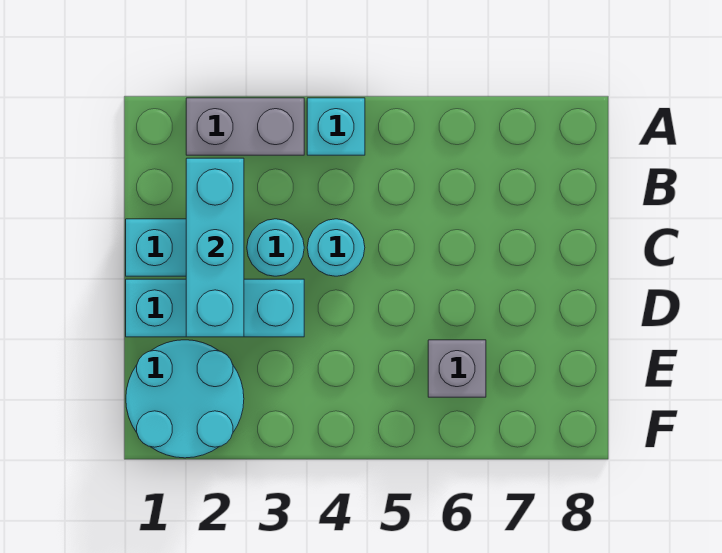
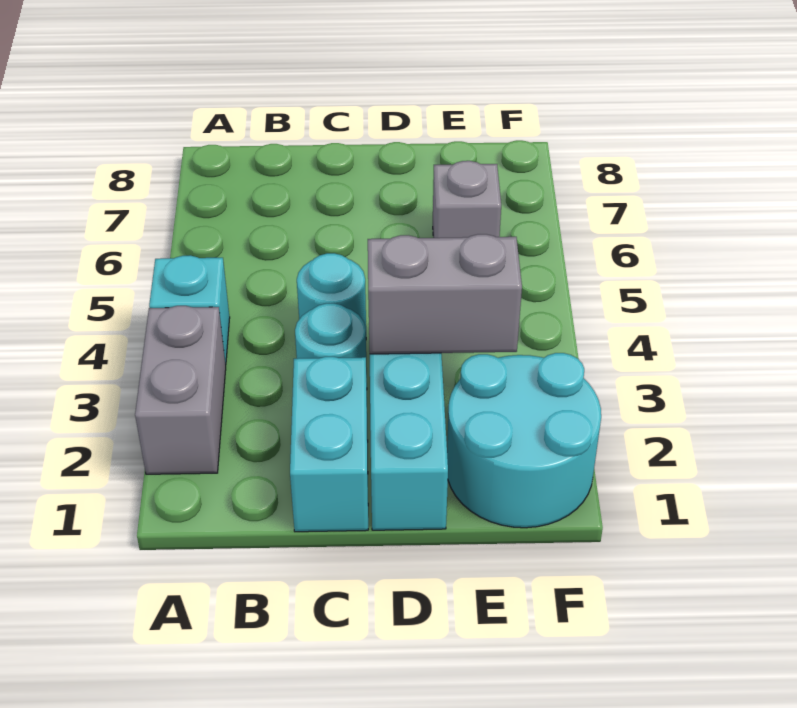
cyan 1x3 brick [186,158,244,337] -> none
none -> grey 1x2 brick [368,234,522,354]

